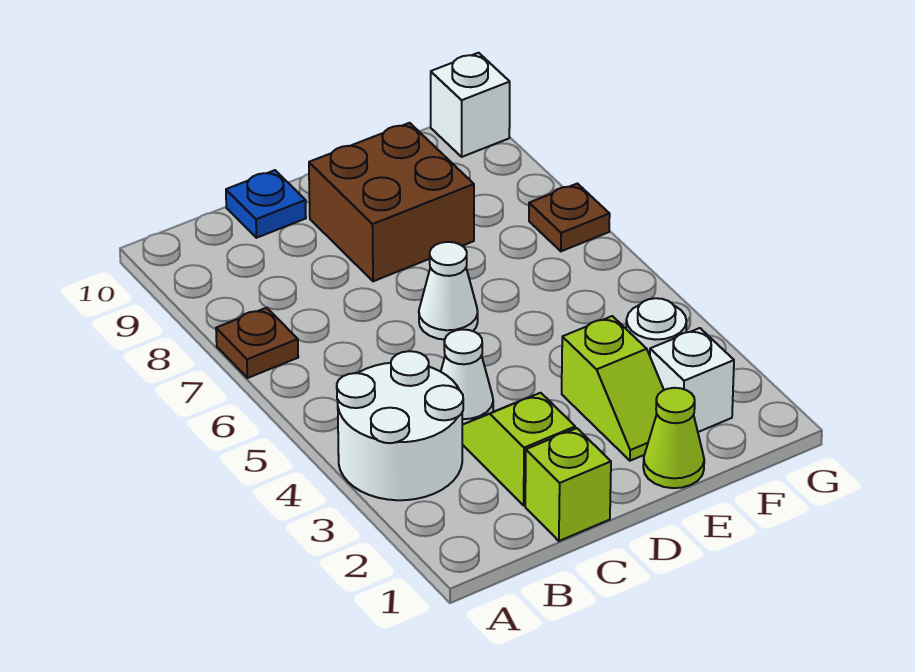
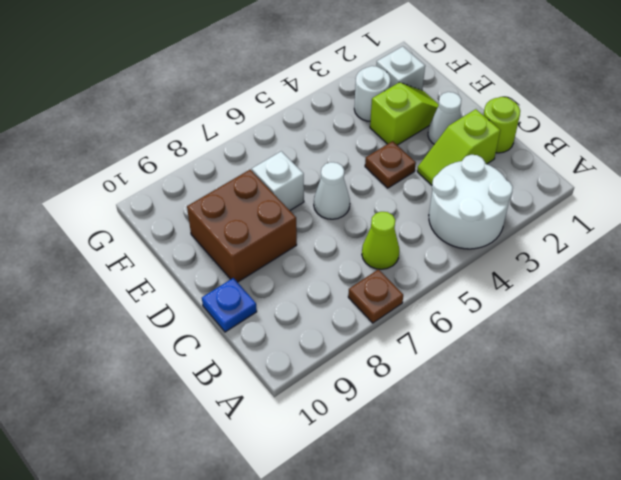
lime 1x1 brick [525,428,611,541] -> lime 1x1 round brick [483,97,520,153]
white 1x1 cone [441,329,493,425] -> white 1x1 cone moved to [428,92,461,144]
lime 1x1 cone [643,388,704,488] -> lime 1x1 cone moved to [362,212,399,269]
brown 1x1 plate [529,184,610,251] -> brown 1x1 plate moved to [365,141,416,188]
white 1x1 brick [431,53,510,157] -> white 1x1 brick moved to [252,151,304,210]

